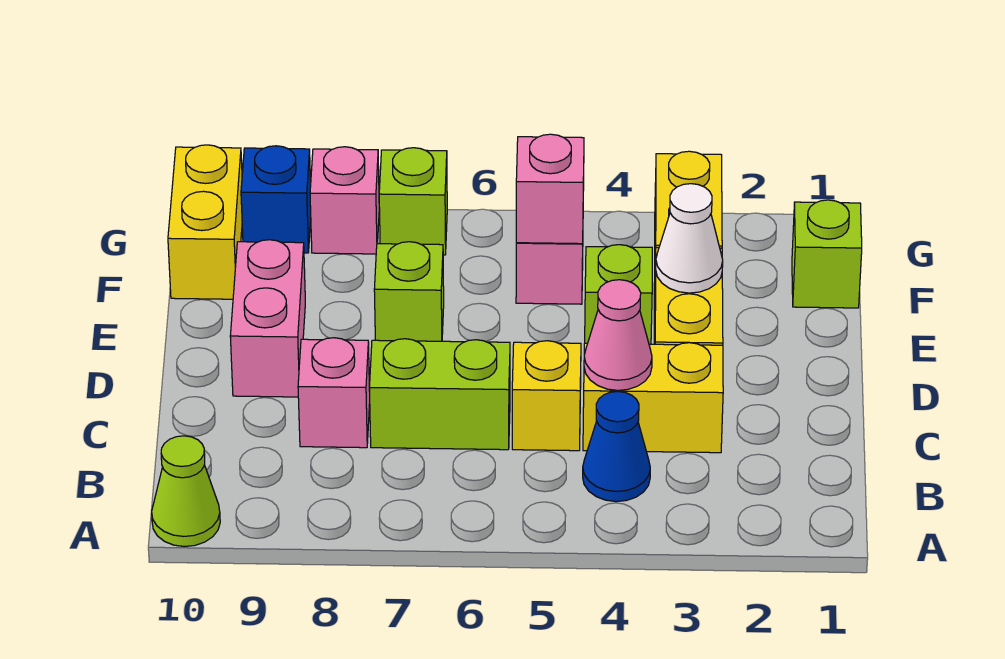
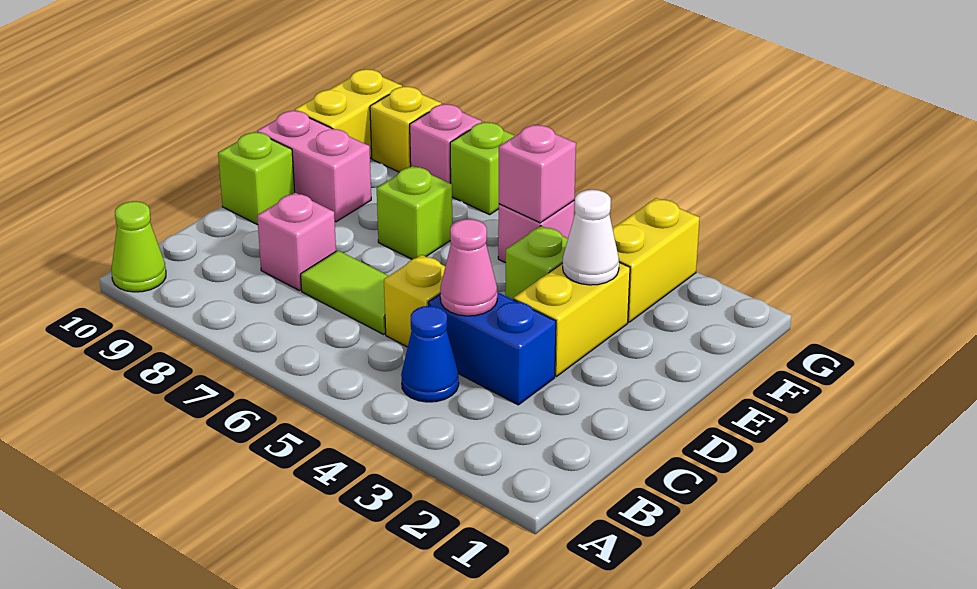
yellow 1x2 brick [583,343,723,453] -> blue 1x2 brick [428,292,556,405]
lime 1x2 brick [369,339,510,450] -> lime 1x2 tile [301,250,388,334]
pink 1x2 brick [230,240,305,397] -> pink 1x2 brick turned to [257,110,371,222]
lime 1x1 brick [792,200,862,308] -> lime 1x1 brick moved to [218,132,295,225]
blue 1x1 brick [241,146,311,253] -> yellow 1x1 brick [370,87,441,172]

